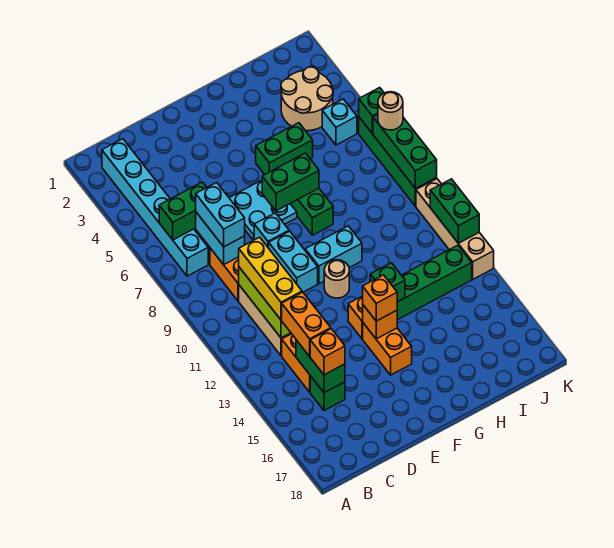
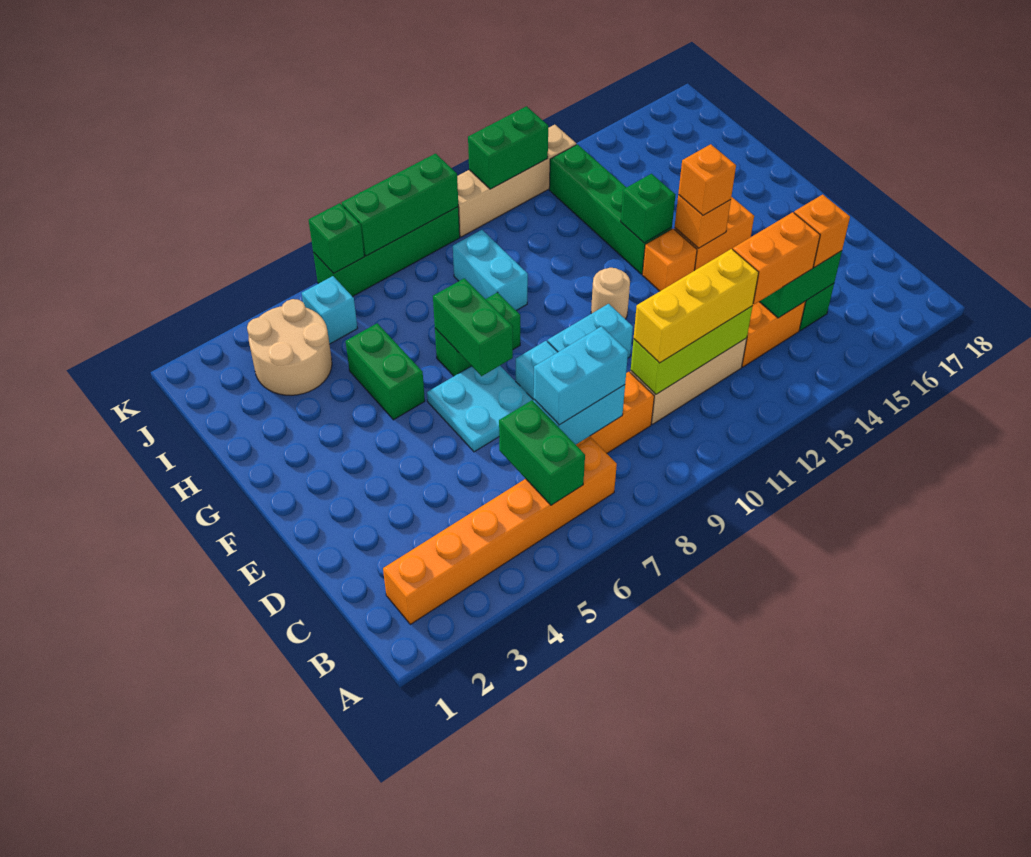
cyan 1x6 brick [102,139,208,276] -> orange 1x6 brick [383,438,617,624]
cyan 1x2 brick [305,226,362,284] -> cyan 1x2 brick moved to [453,230,528,311]
tan 1x1 round brick [378,92,403,130] -> none

